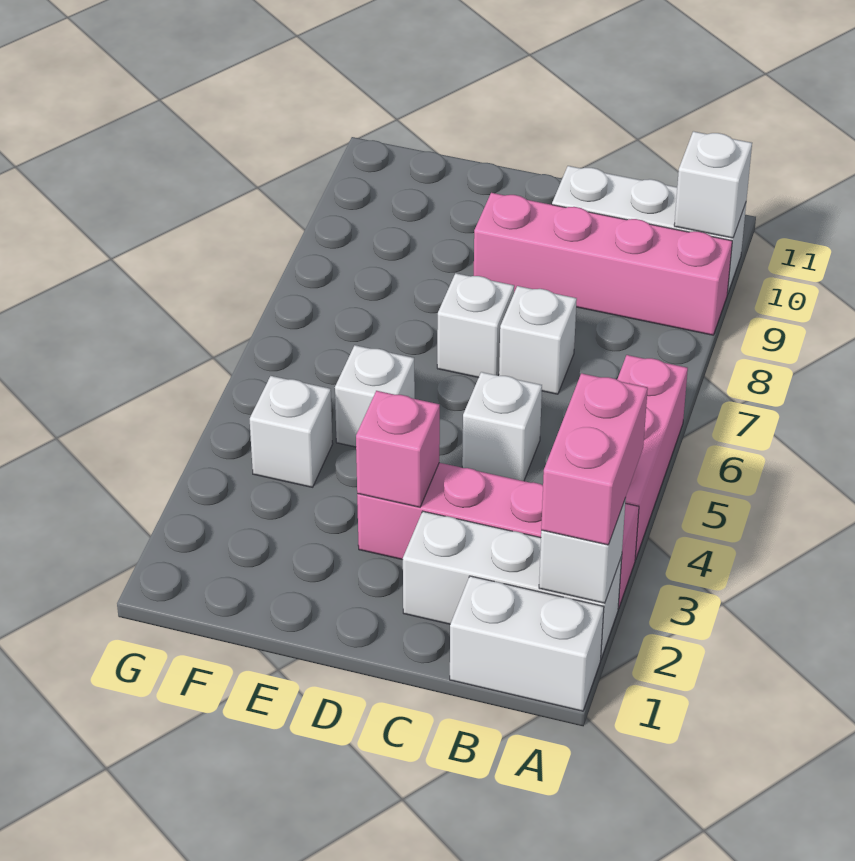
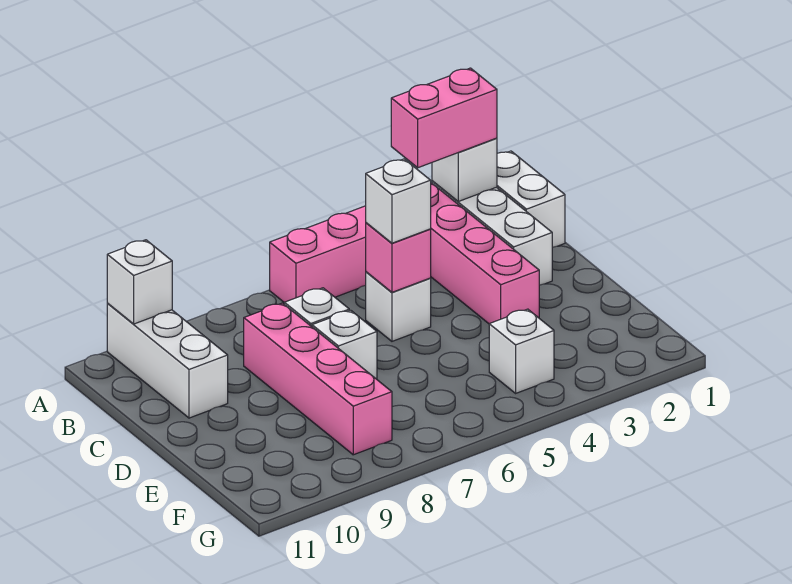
pink 1x4 brick [474,193,732,335] -> pink 1x4 brick moved to [244,303,392,455]
pink 1x1 brick [356,391,440,507] -> pink 1x1 brick moved to [366,223,431,292]
white 1x1 brick [335,345,415,447] -> white 1x1 brick moved to [366,159,431,243]

